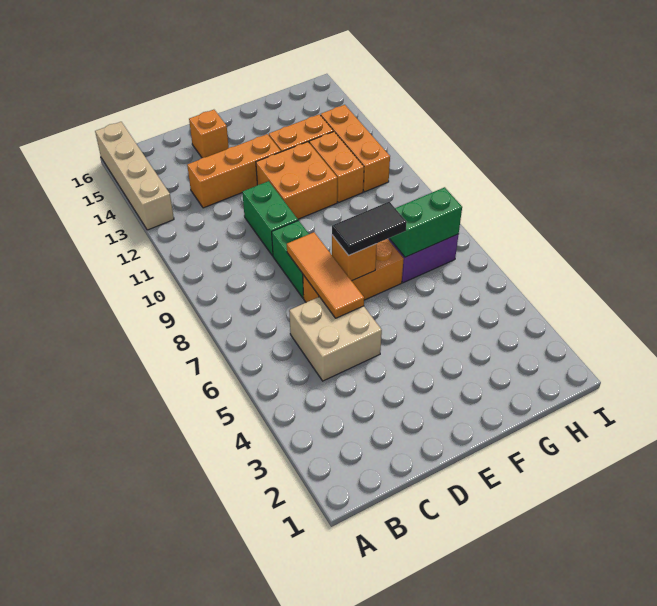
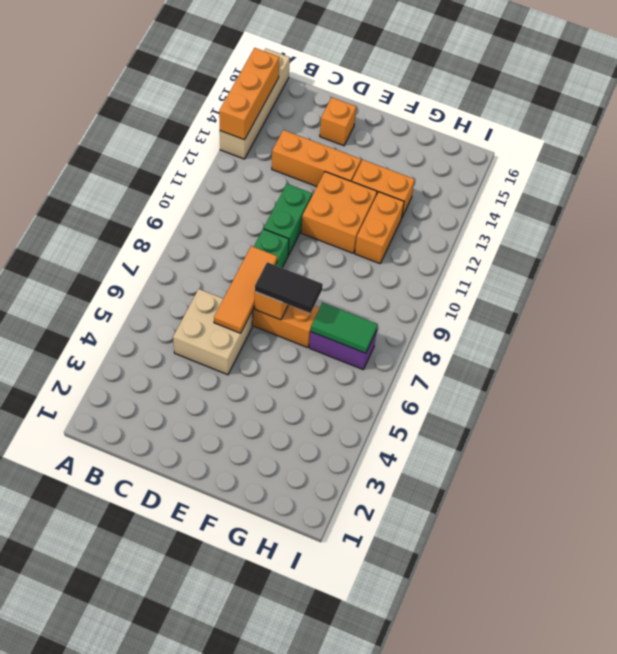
green 1x2 brick [389,187,462,257] -> green 1x2 tile [311,303,378,353]
orange 1x3 brick [321,105,390,192] -> orange 1x3 brick moved to [219,48,279,140]

